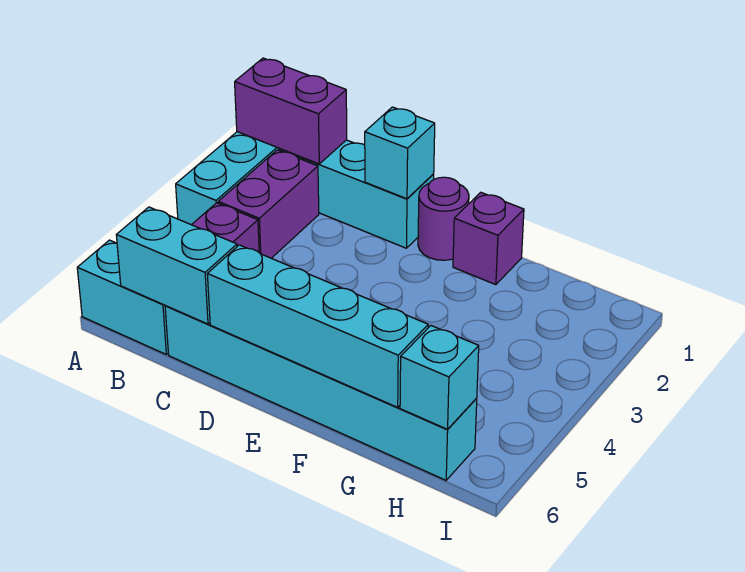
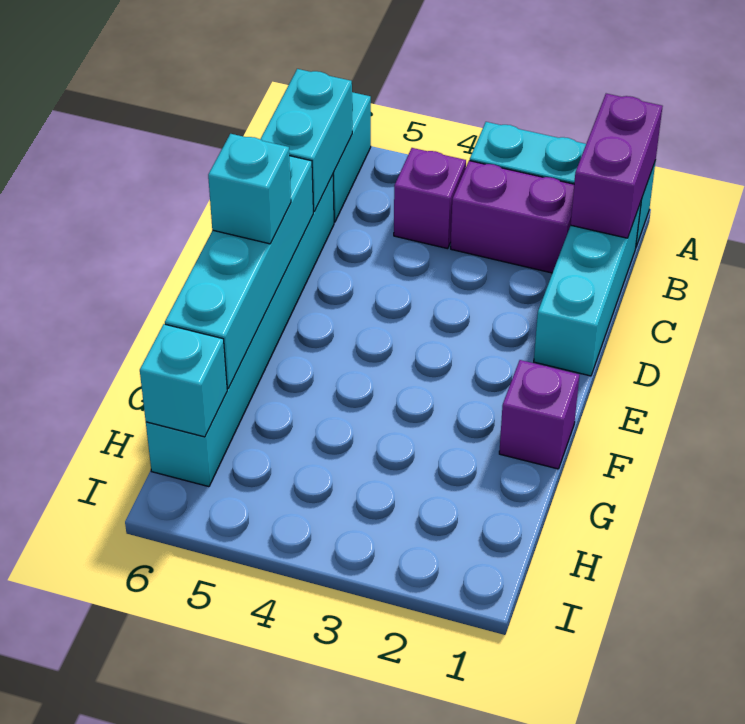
cyan 1x1 brick [365,107,435,199] -> cyan 1x1 brick moved to [208,134,291,244]
purple 1x1 round brick [418,177,469,260] -> none

